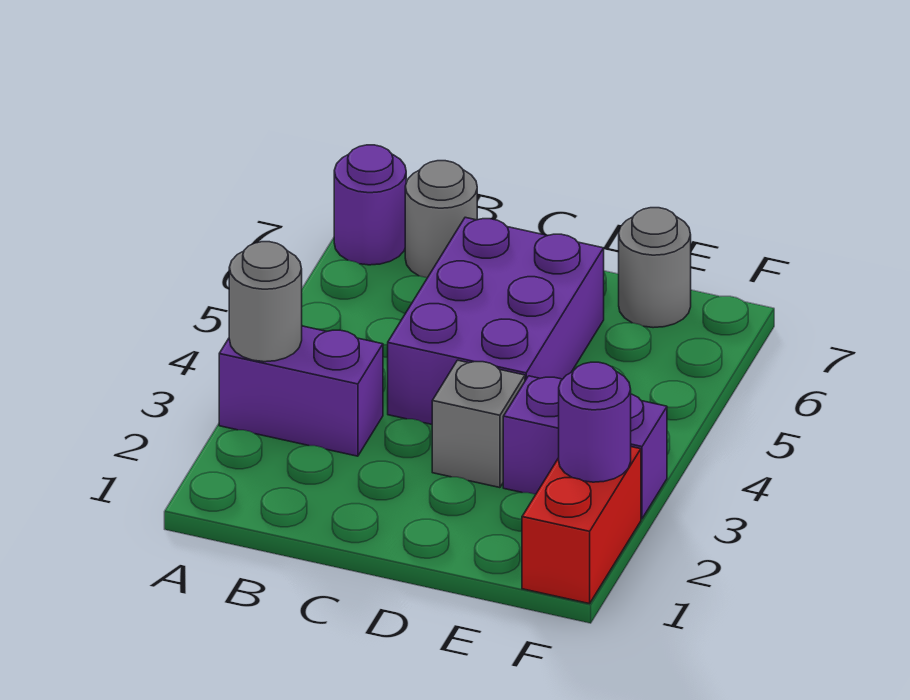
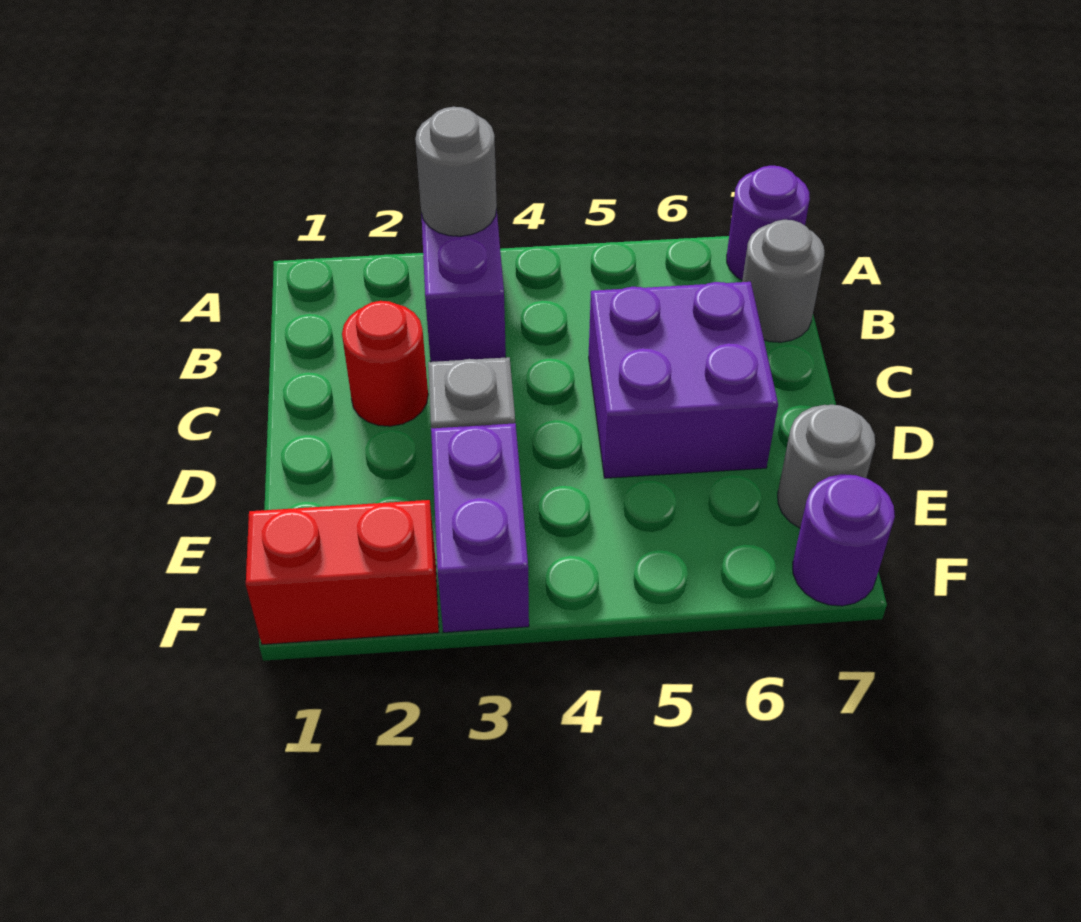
none -> red 1x1 round brick [342,301,428,426]
purple 2x3 brick [388,217,604,424] -> purple 2x2 brick [589,282,778,478]
purple 1x1 round brick [559,362,631,482] -> purple 1x1 round brick moved to [793,474,895,606]

